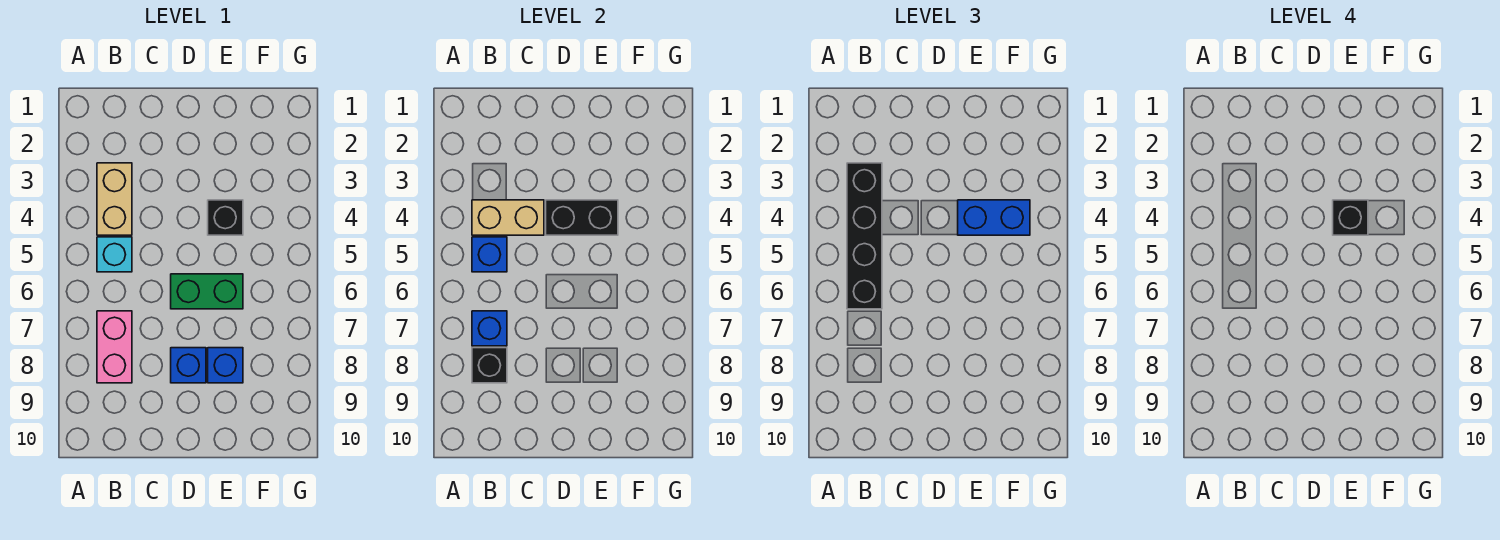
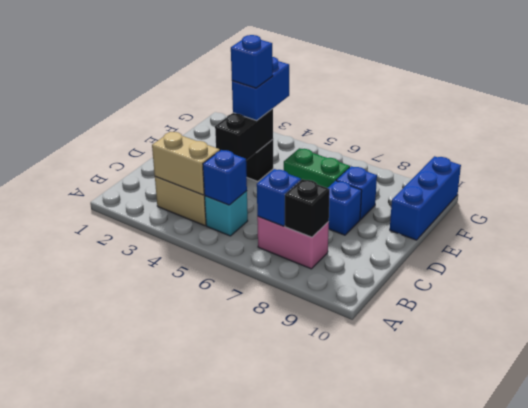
black 1x4 brick [847,163,882,309] -> none
tan 1x2 brick [472,200,544,235] -> tan 1x2 brick turned to [152,132,220,195]
green 1x2 brick [171,274,243,309] -> green 1x2 brick turned to [284,148,350,188]
black 1x1 brick [1333,200,1368,235] -> blue 1x1 brick [231,35,273,88]
none -> blue 1x3 brick [390,156,461,240]

